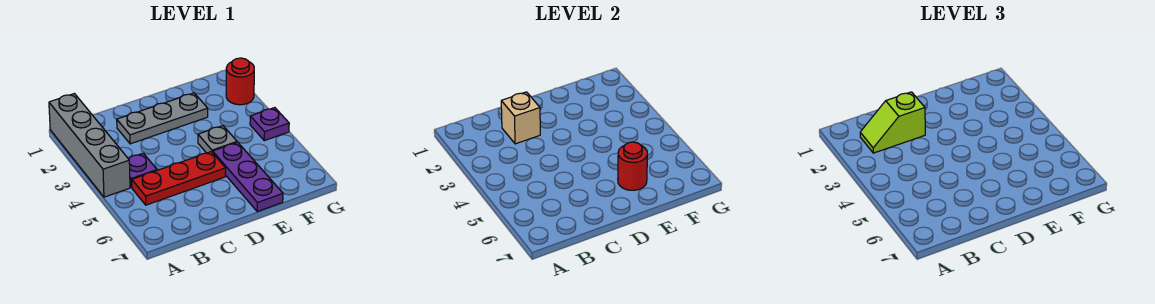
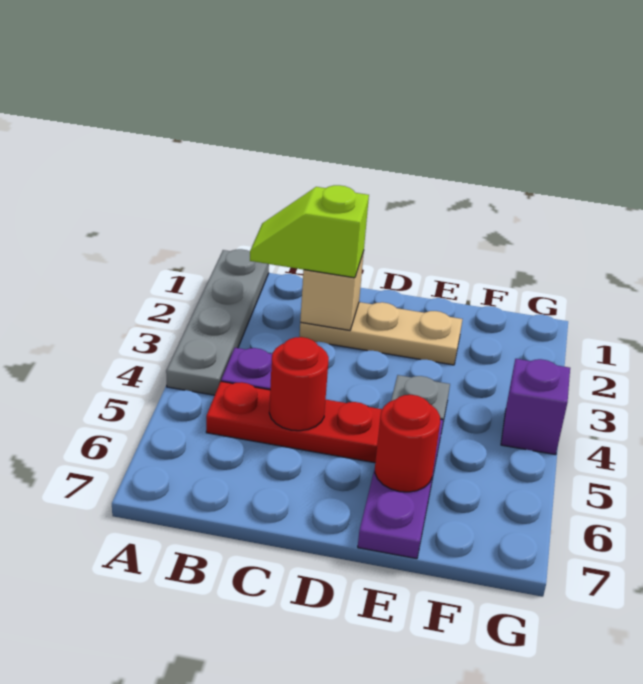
grey 1x4 brick [49,94,130,197] -> grey 1x4 plate [166,249,269,395]
grey 1x3 plate [117,93,208,144] -> tan 1x3 plate [299,302,462,365]
red 1x1 round brick [226,58,254,105] -> red 1x1 round brick moved to [269,337,329,431]
purple 1x1 plate [250,108,289,141] -> purple 1x1 brick [501,359,570,455]

